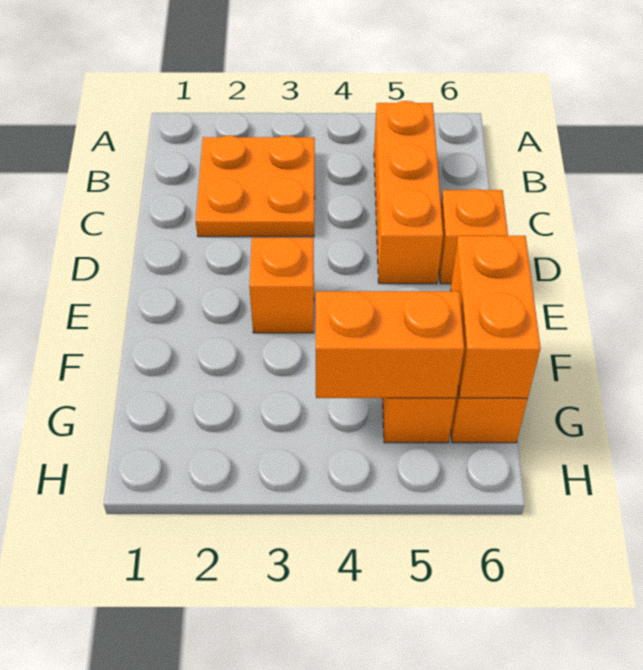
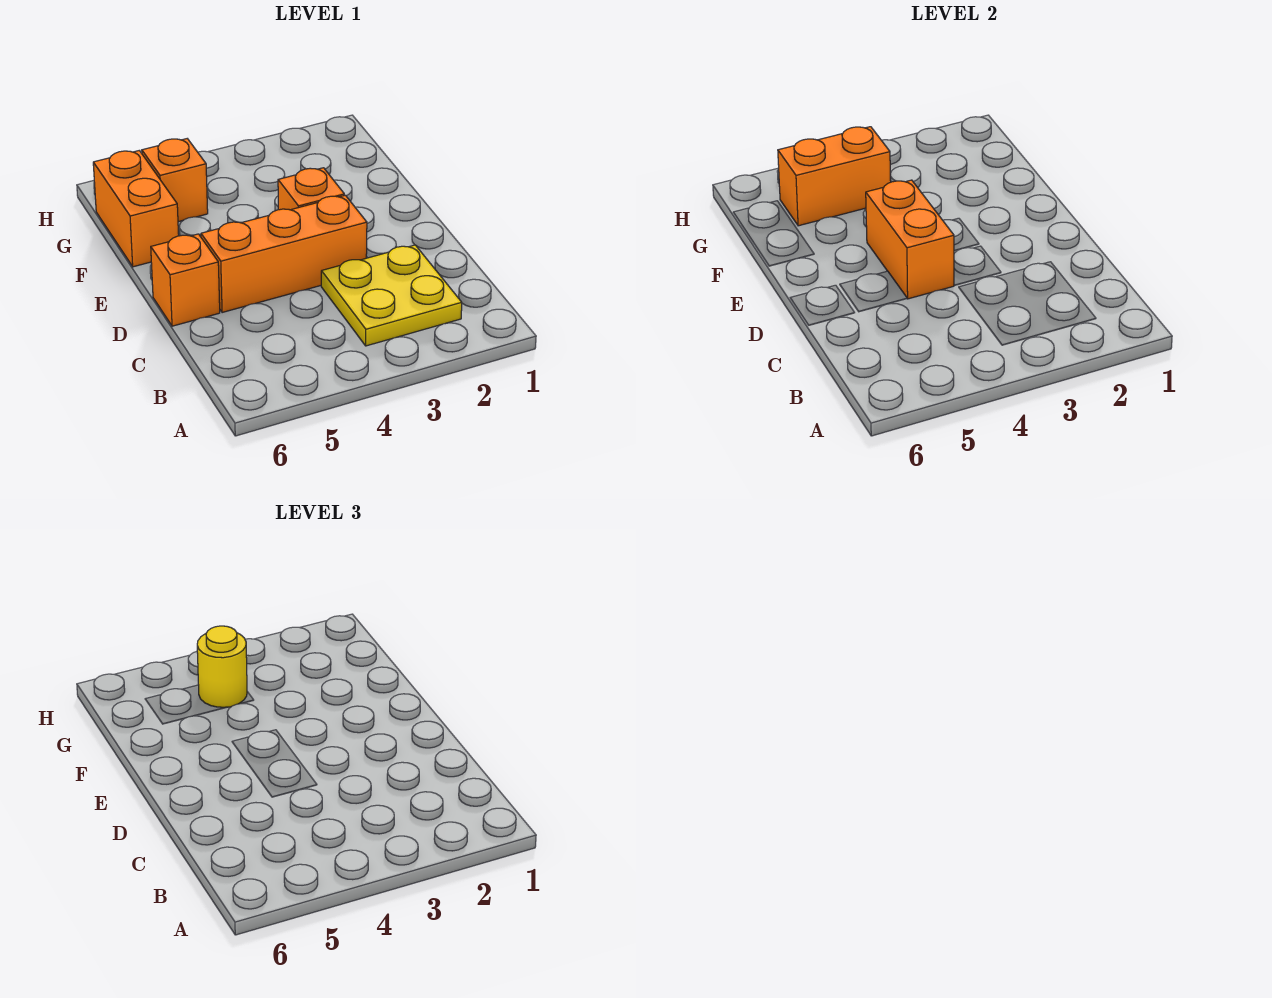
orange 2x2 plate [196,136,315,237] -> yellow 2x2 plate [321,245,462,346]
orange 1x3 brick [374,101,443,284] -> orange 1x3 brick turned to [201,195,367,313]
orange 1x2 brick [451,235,541,399] -> orange 1x2 brick moved to [866,180,954,299]
none -> yellow 1x1 round brick [197,626,247,707]

